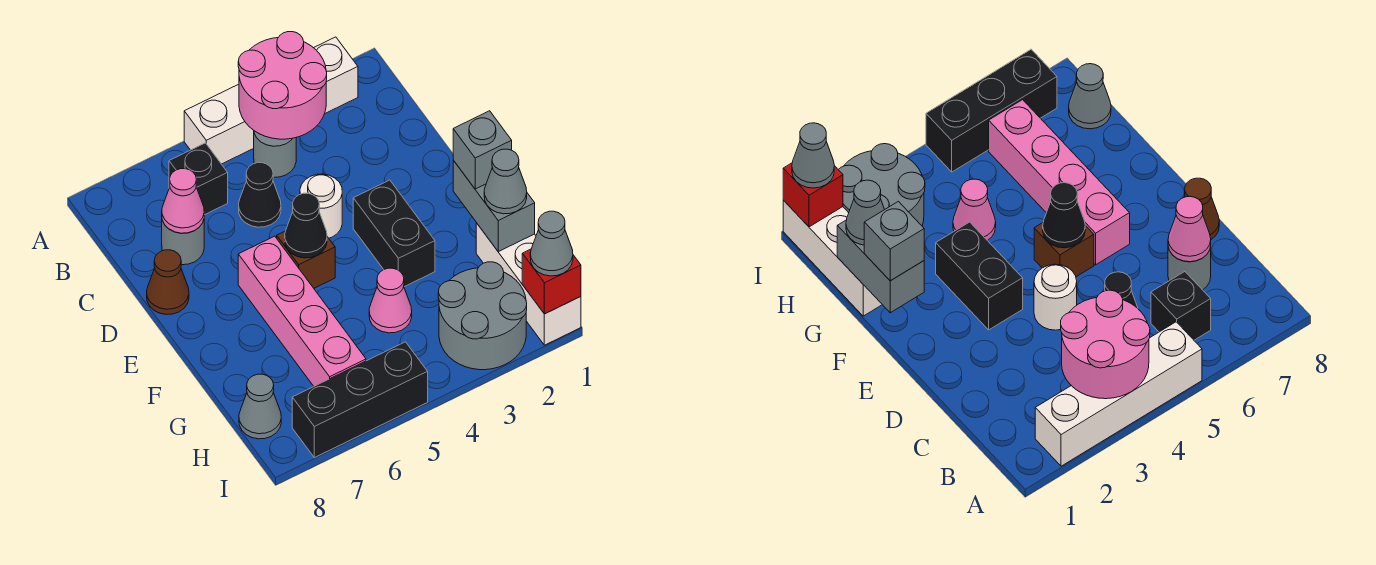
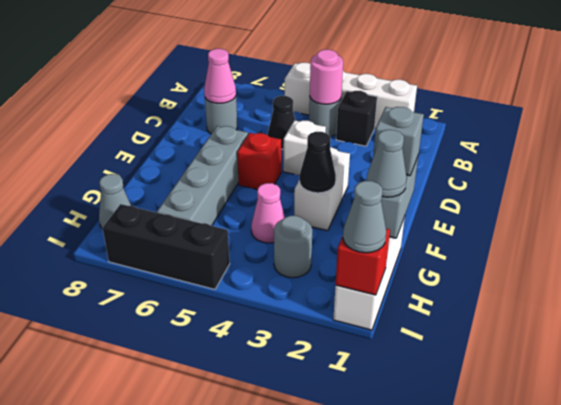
pink 2x2 round brick [238,32,327,139] -> pink 1x1 round brick [310,50,343,104]
black 1x1 brick [169,143,228,215] -> black 1x1 brick moved to [336,91,377,146]
white 1x1 round brick [300,174,342,238] -> white 1x1 brick [283,120,326,175]
brown 1x1 cone [147,250,189,314] -> none
black 1x2 brick [353,180,435,287] -> white 1x2 brick [294,147,350,231]
brown 1x1 brick [277,231,335,288] -> red 1x1 brick [237,133,281,189]
black 1x1 cone [285,193,327,258] -> black 1x1 cone moved to [299,132,336,193]
pink 1x4 brick [238,236,366,386] -> grey 1x4 brick [157,126,248,226]
grey 2x2 round brick [438,262,527,370] -> grey 1x1 round brick [274,216,312,278]

